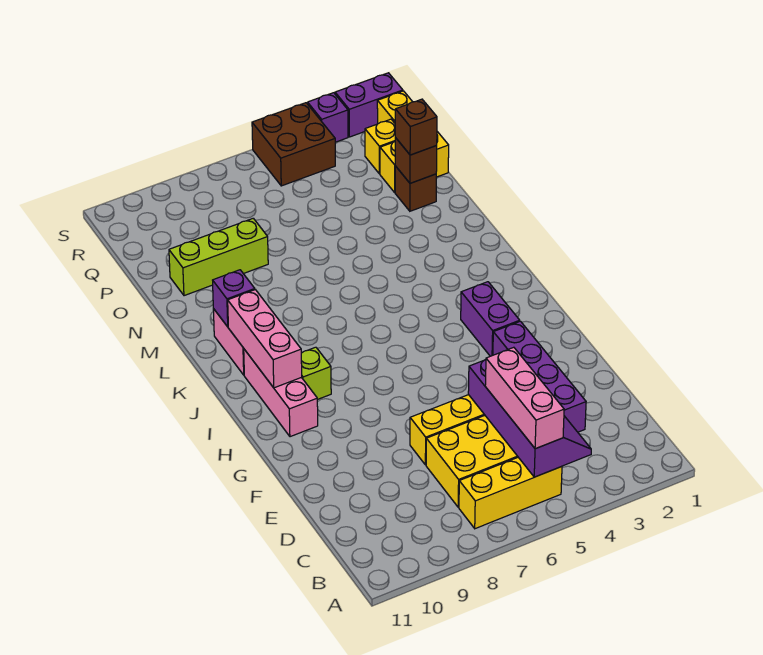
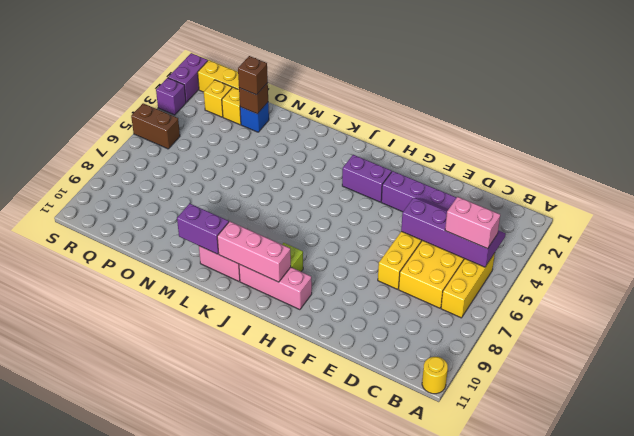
none -> yellow 1x1 round brick [422,357,448,394]
pink 1x3 brick [485,347,564,449] -> pink 1x2 brick [445,197,500,249]
purple 1x1 brick [213,270,255,327] -> purple 1x2 brick [177,203,229,254]
brown 1x1 brick [395,166,436,211] -> blue 1x1 brick [240,103,269,132]
lime 1x3 brick [169,218,268,296] -> none
brown 2x2 brick [252,103,335,186] -> brown 1x2 brick [131,103,180,149]

